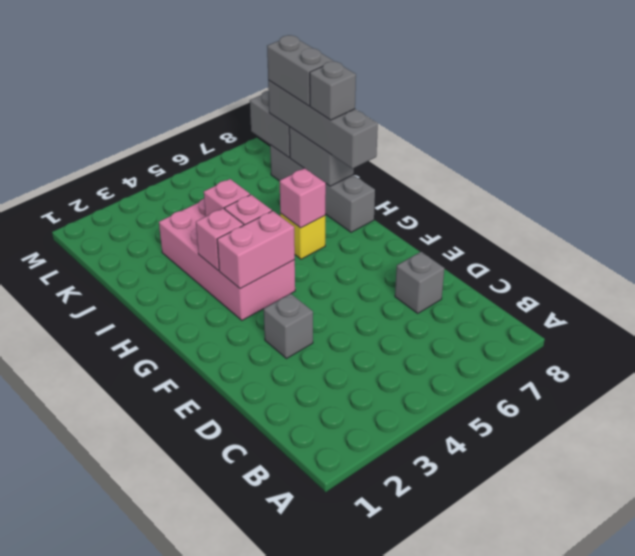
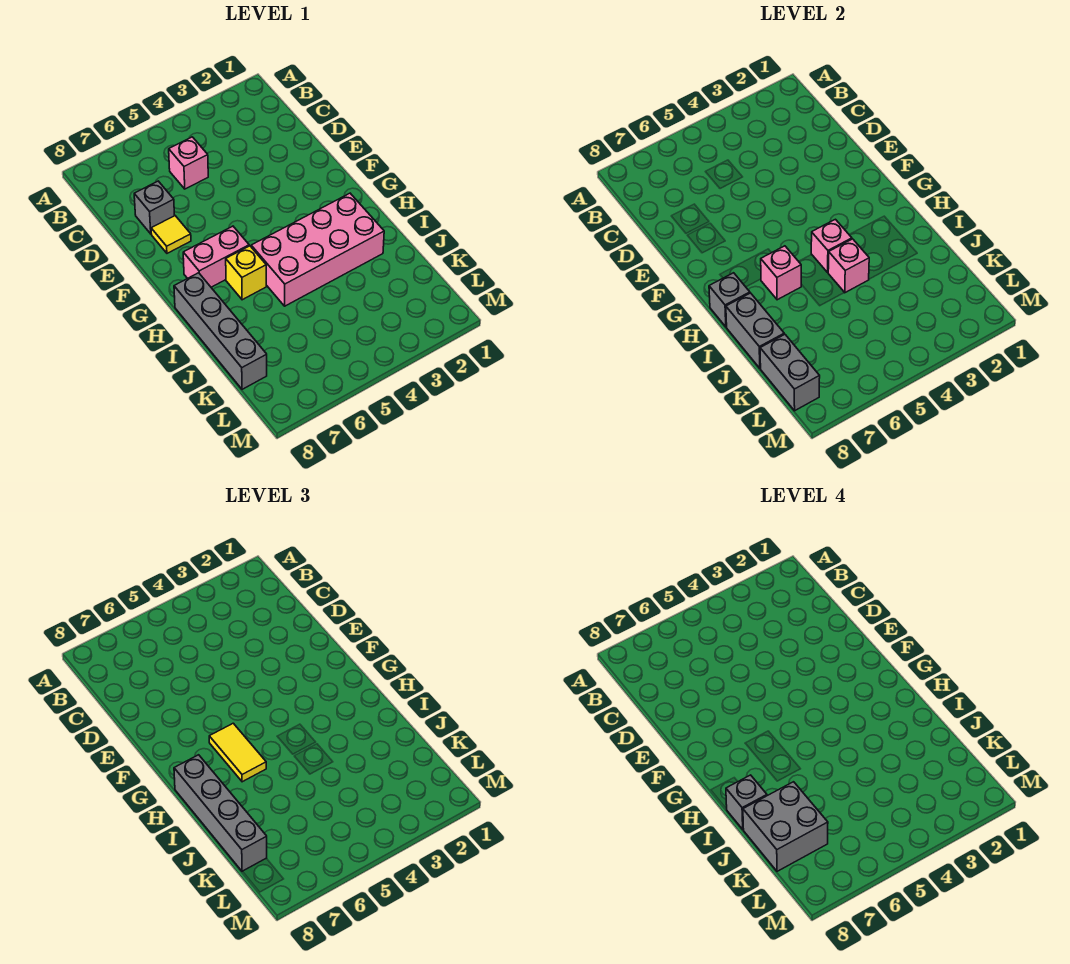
grey 1x1 brick [264,294,313,359] -> grey 1x1 brick moved to [709,273,750,327]
none -> yellow 1x1 tile [151,216,191,253]
pink 2x4 brick [159,199,295,320] -> pink 2x4 brick turned to [251,193,384,306]
pink 1x2 brick [217,211,295,289] -> pink 1x2 brick moved to [183,226,249,287]
none -> yellow 1x2 tile [209,723,266,782]
pink 1x1 brick [196,208,244,271] -> pink 1x1 brick moved to [169,137,208,189]
grey 1x2 brick [267,35,333,106] -> grey 2x2 brick [743,782,828,871]

